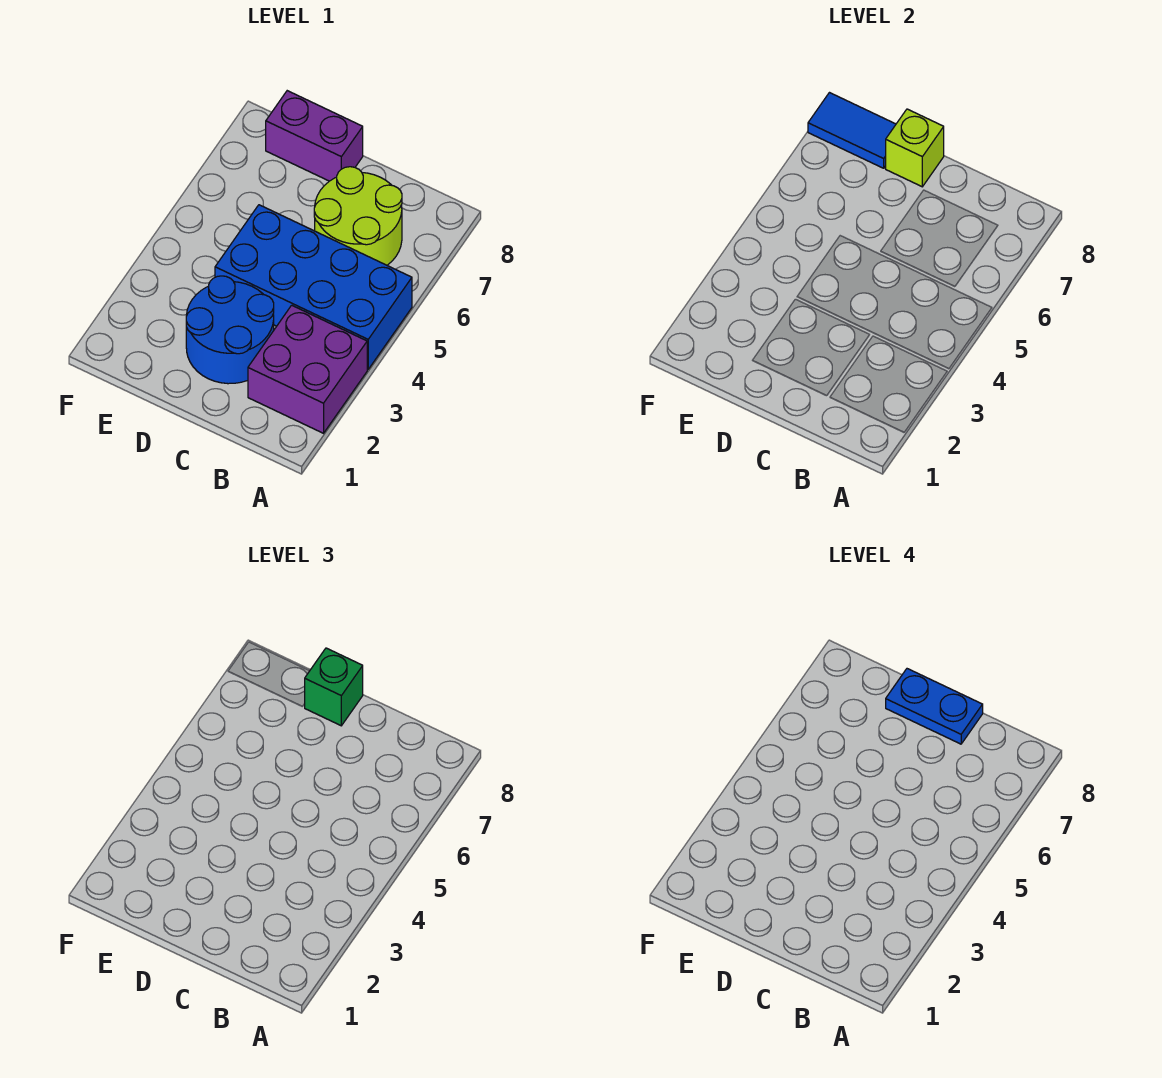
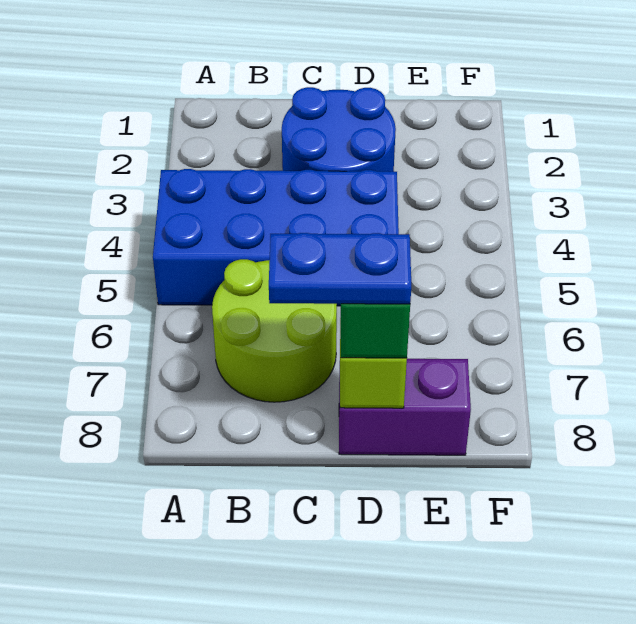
purple 2x2 brick [248,305,367,433] -> none
blue 1x2 tile [808,93,896,168] -> none

